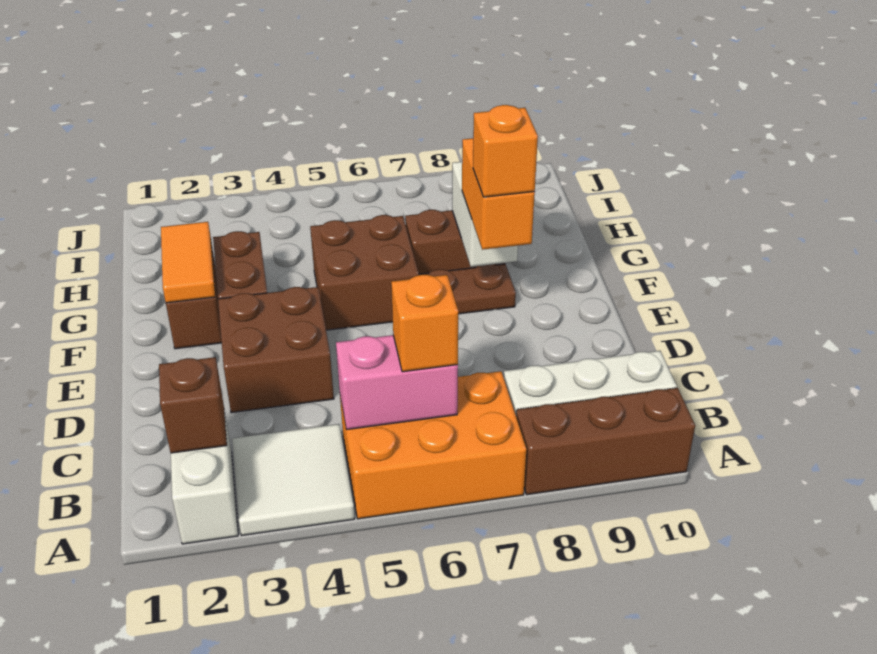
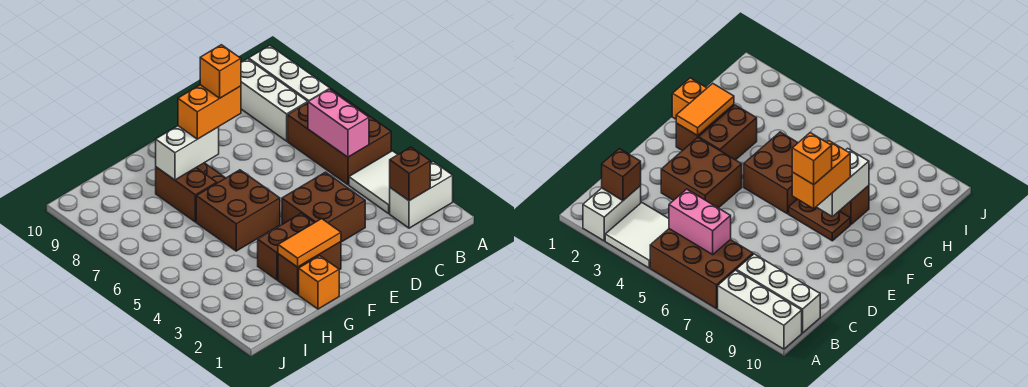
orange 2x3 brick [340,371,526,519] -> brown 2x3 brick [288,89,391,185]
brown 1x3 brick [516,388,695,495] -> white 1x3 brick [249,45,330,101]
orange 1x1 brick [391,275,458,372] -> orange 1x1 brick moved to [299,256,339,309]

